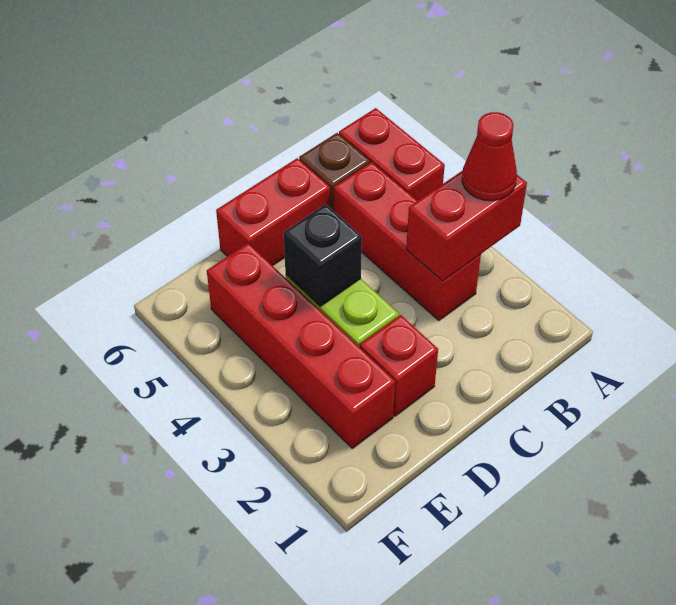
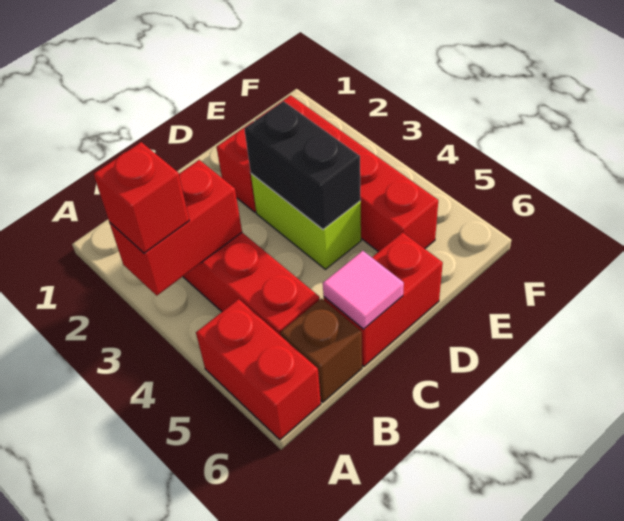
red 1x1 cone [462,112,517,201] -> red 1x1 brick [94,142,189,253]
none -> pink 1x1 tile [323,251,404,329]
black 1x1 brick [283,204,362,306] -> black 1x2 brick [244,101,361,229]

